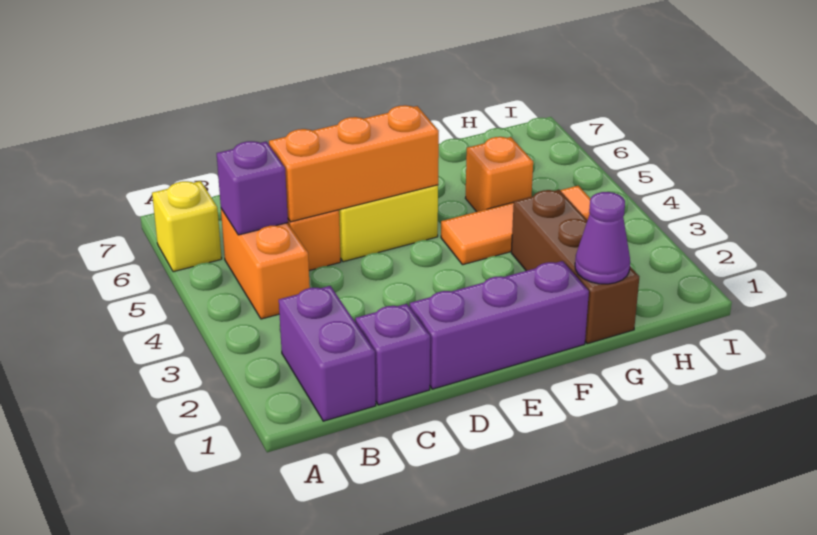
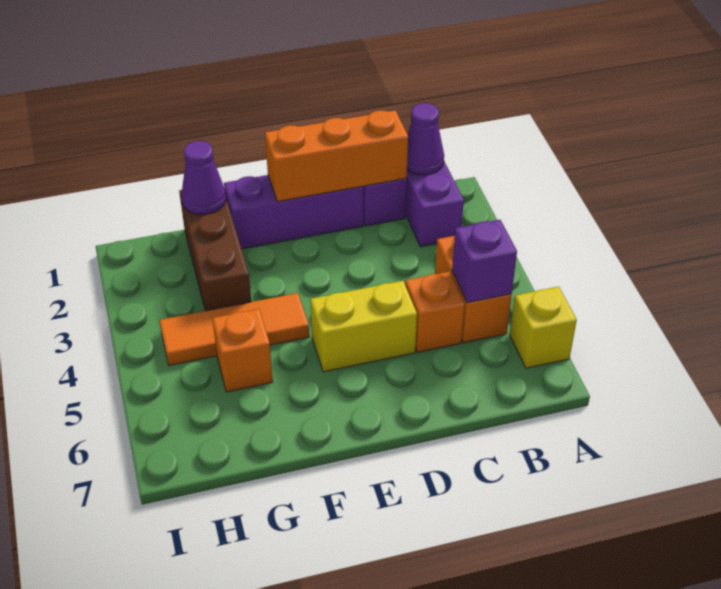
none -> purple 1x1 cone [407,103,444,175]
orange 1x3 brick [269,105,439,222] -> orange 1x3 brick moved to [265,110,408,202]

